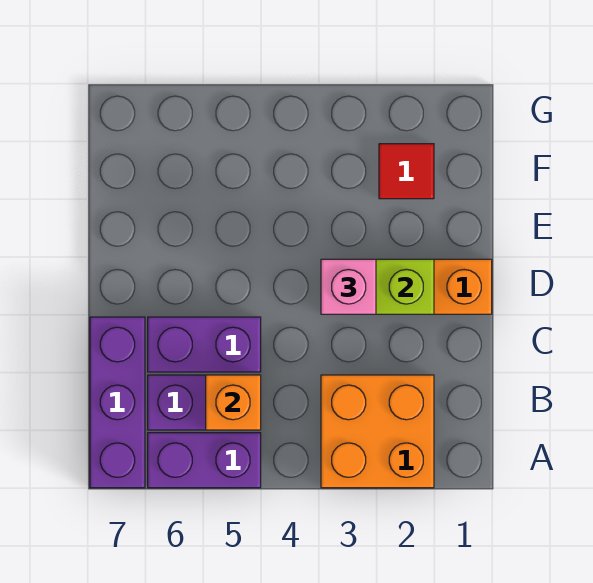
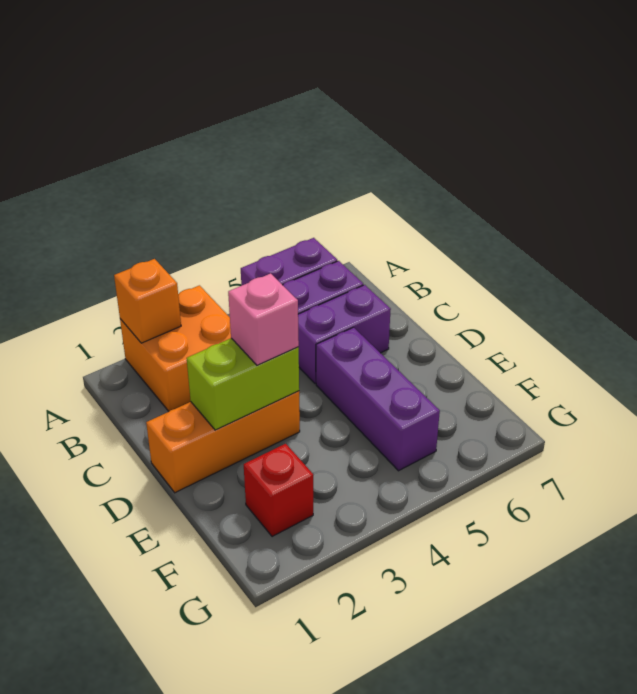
purple 1x3 brick [90,317,145,488] -> purple 1x3 brick moved to [316,327,440,471]
orange 1x1 brick [206,375,261,430] -> orange 1x1 brick moved to [114,259,181,343]
red 1x1 tile [379,144,434,199] -> red 1x1 brick [244,444,313,537]

